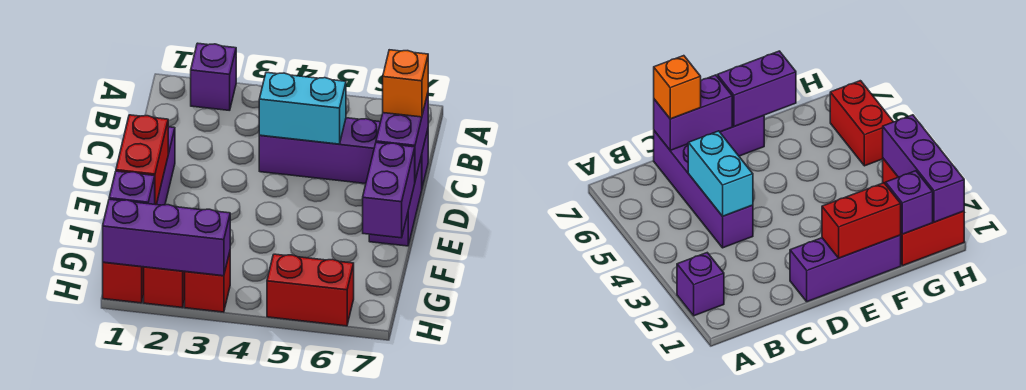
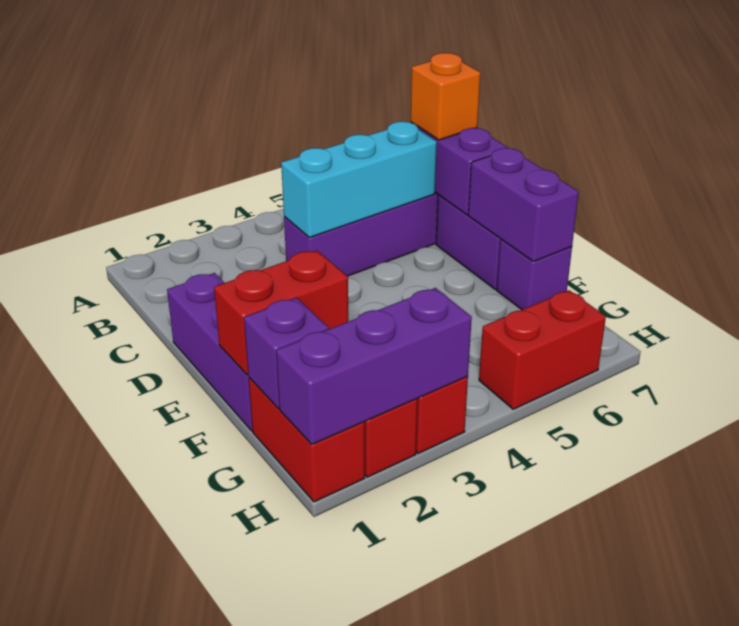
purple 1x1 brick [191,43,236,111] -> purple 1x1 brick moved to [497,239,572,310]
cyan 1x2 brick [259,72,346,144] -> cyan 1x3 brick [281,122,437,238]
red 1x2 brick [116,115,168,205] -> red 1x2 brick turned to [214,251,348,375]

